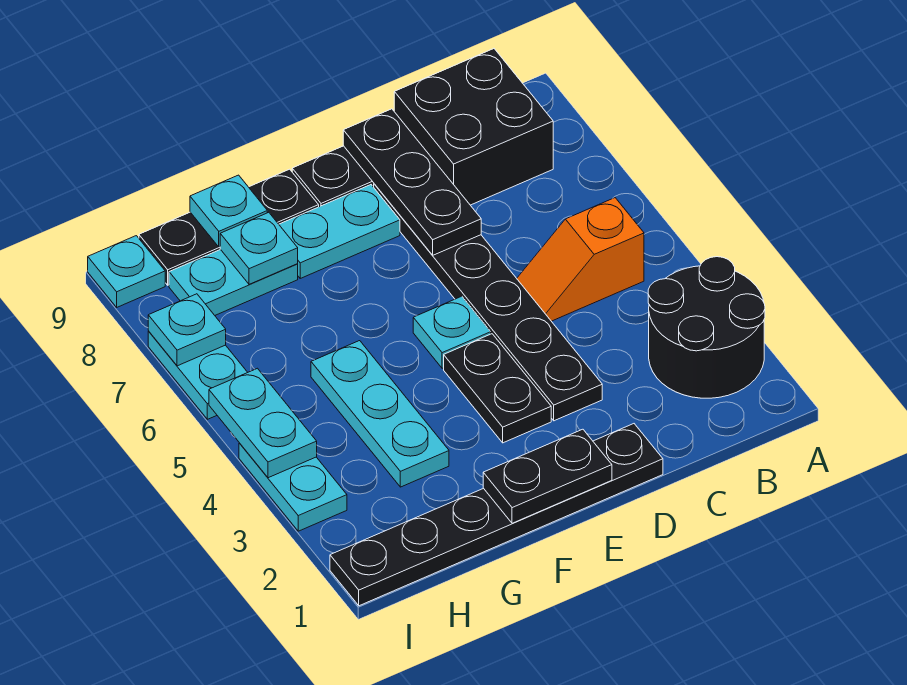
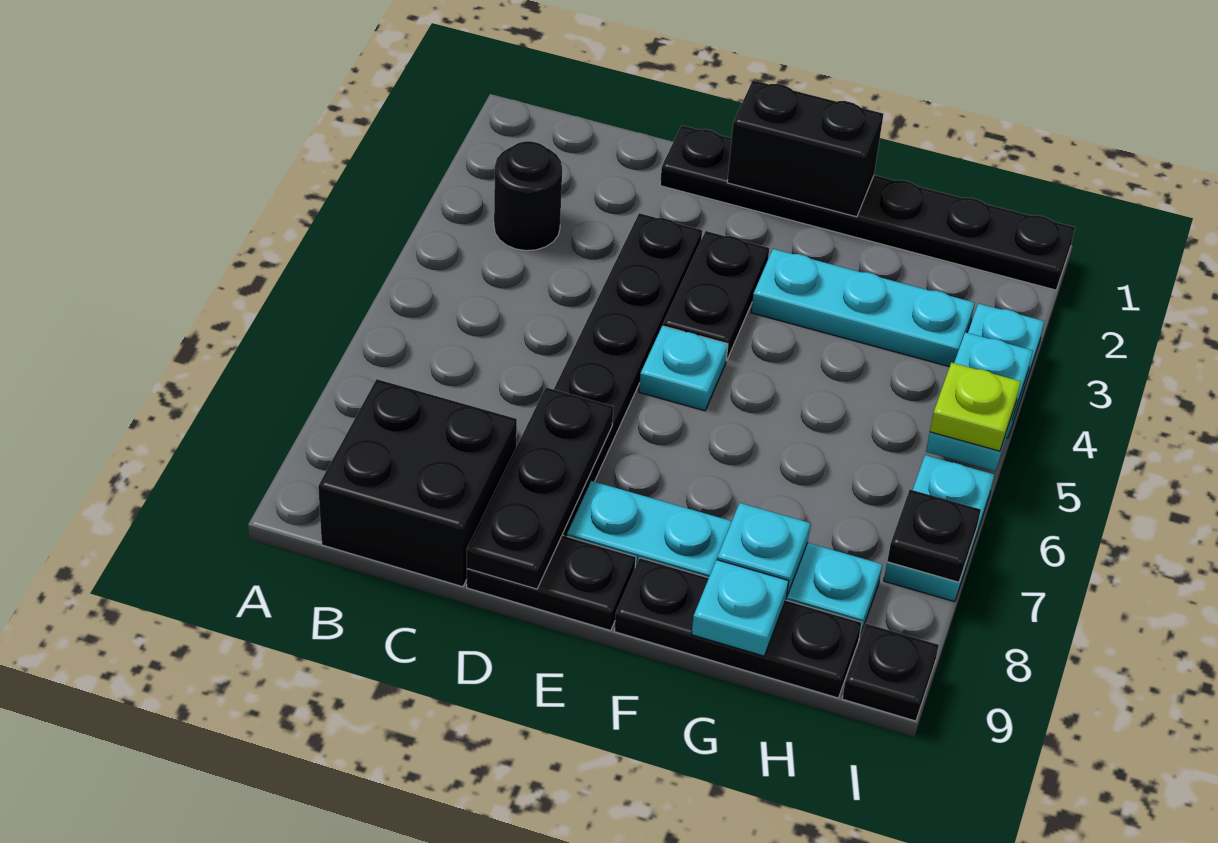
black 2x2 round brick [648,257,765,398] -> black 1x1 round brick [494,141,562,251]
orange 1x2 slope [517,198,644,321] -> none
black 1x2 plate [483,429,612,523] -> black 1x2 brick [727,80,883,217]
cyan 1x3 plate [311,341,449,487] -> cyan 1x3 plate turned to [751,249,975,367]
none -> lime 1x1 plate [930,363,1021,451]
cyan 1x1 plate [148,294,226,366] -> black 1x1 plate [887,490,981,582]
cyan 1x1 plate [88,236,165,307] -> black 1x1 plate [842,624,939,721]

